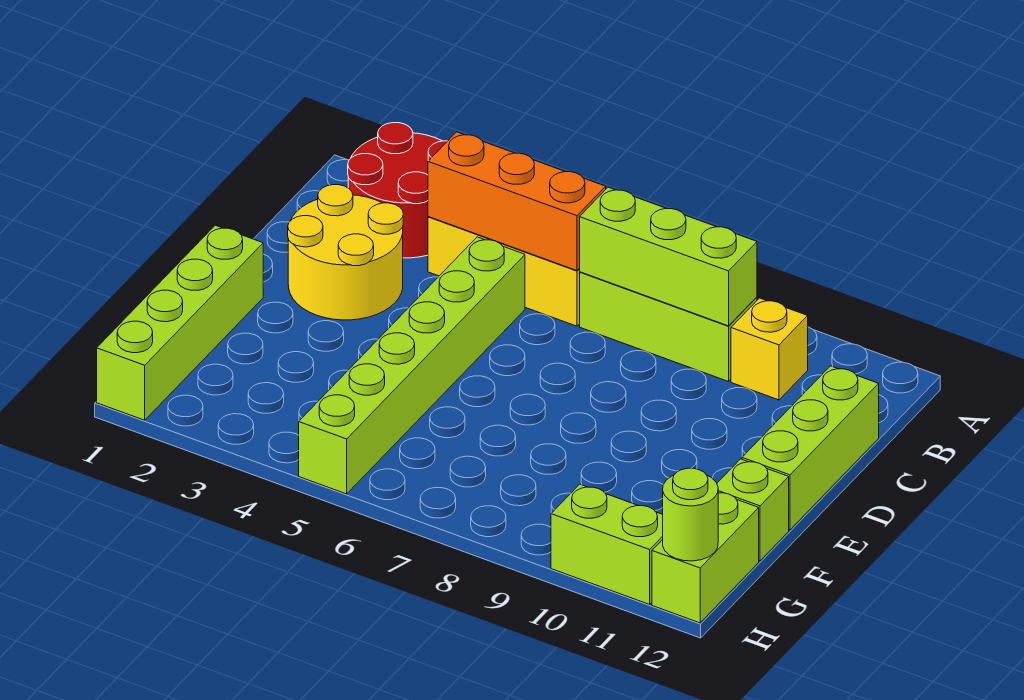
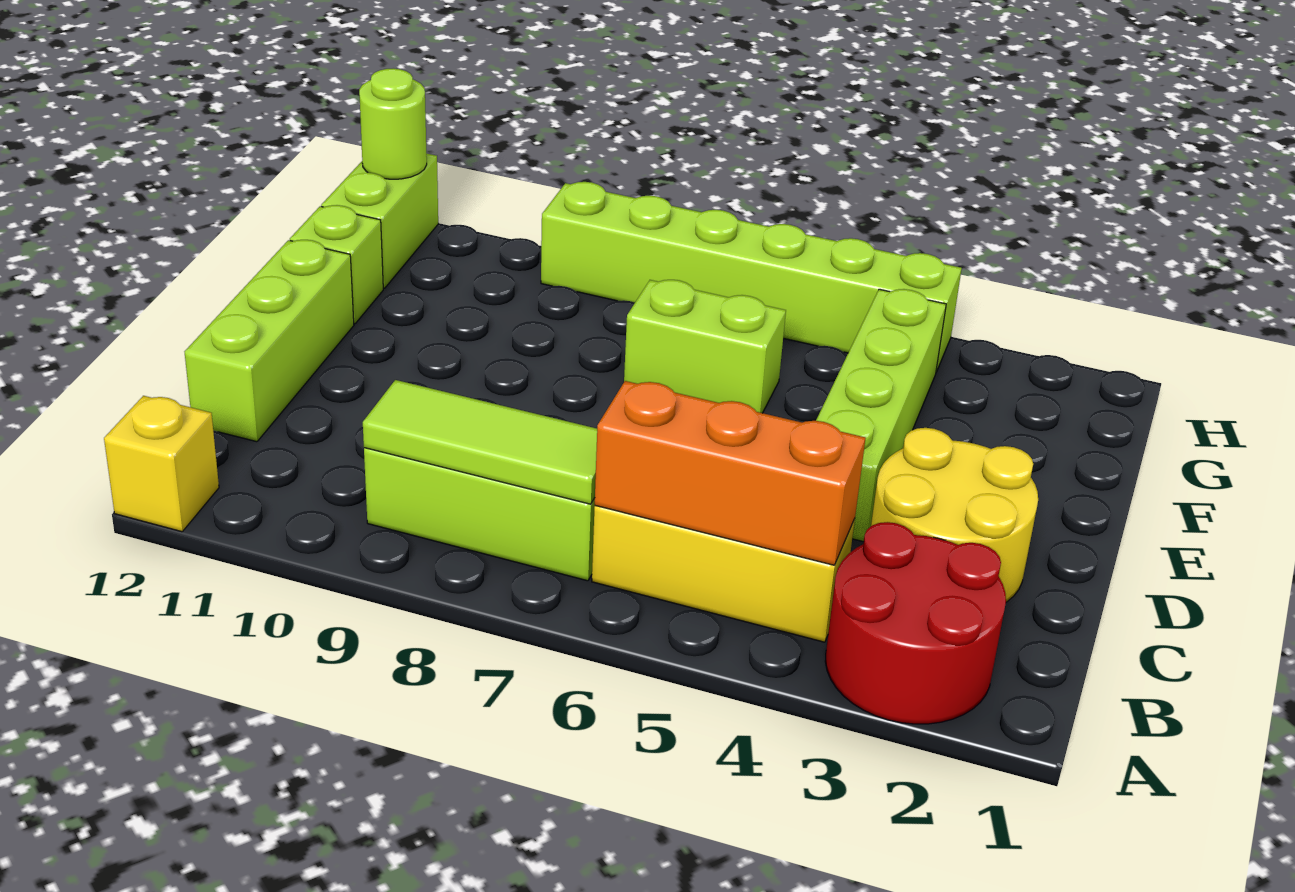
lime 1x3 brick [580,187,757,326] -> lime 1x3 tile [363,380,597,504]
yellow 1x1 brick [731,298,808,400] -> yellow 1x1 brick moved to [104,396,219,532]
lime 1x6 brick [299,237,525,494] -> lime 1x6 brick turned to [541,182,962,372]
lime 1x4 brick [97,225,263,420] -> lime 1x4 brick moved to [816,289,946,542]
lime 1x2 brick [551,484,663,604] -> lime 1x2 brick moved to [624,280,786,413]

